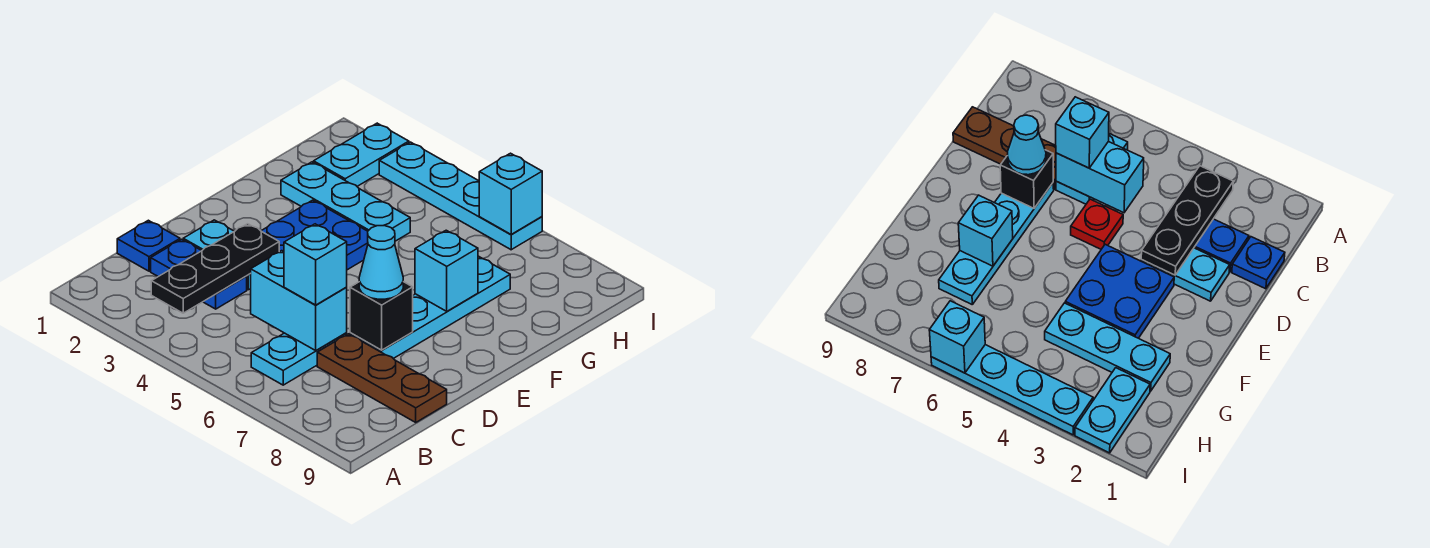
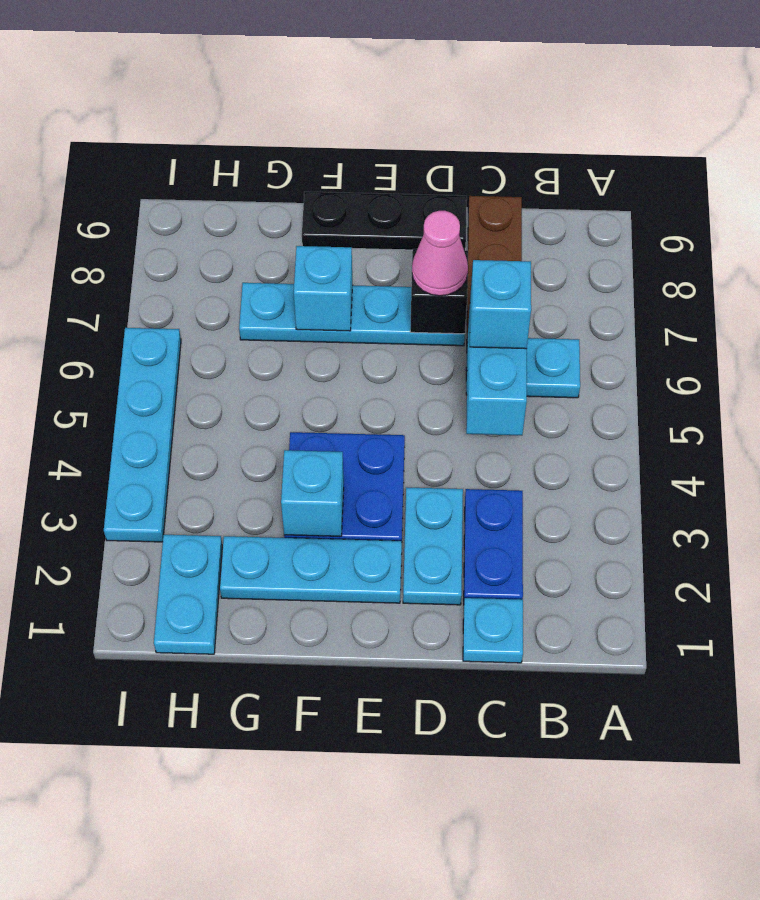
black 1x3 plate [151,224,279,313] -> black 1x3 plate moved to [302,192,467,250]
blue 1x1 plate [117,220,180,271] -> cyan 1x1 plate [463,598,523,663]
red 1x1 plate [1071,199,1123,249] -> none
cyan 1x1 cone [359,226,403,299] -> pink 1x1 cone [412,211,468,296]
cyan 1x3 plate [281,162,410,241] -> cyan 1x3 plate turned to [220,536,402,603]
cyan 1x2 plate [314,123,409,186] -> cyan 1x2 plate turned to [154,535,222,654]
cyan 1x1 brick [479,153,542,235] -> cyan 1x1 brick moved to [281,450,344,536]

